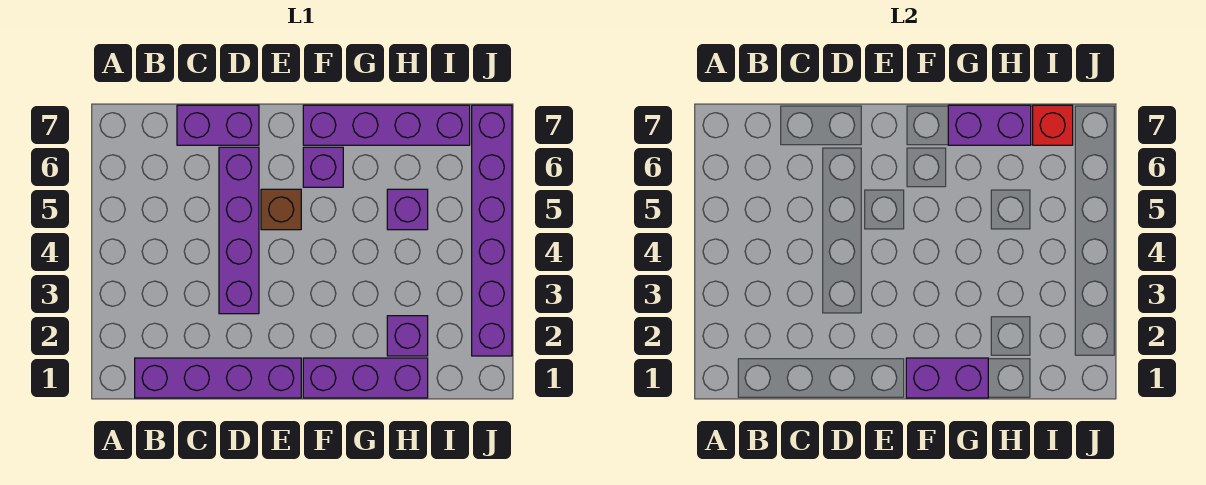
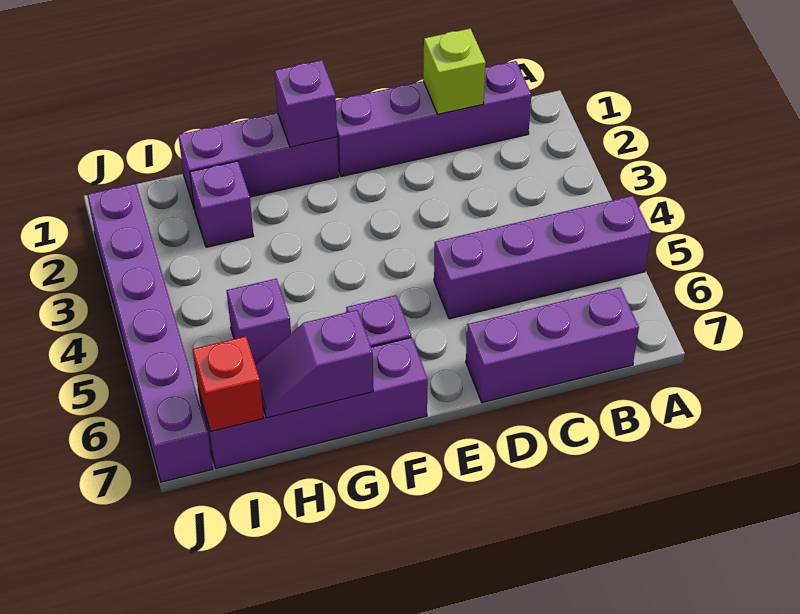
none -> lime 1x1 brick [423,29,486,114]
purple 1x2 brick [177,105,259,145] -> purple 1x3 brick [466,287,639,403]
purple 1x4 brick [219,147,259,314] -> purple 1x4 brick turned to [434,196,651,319]
brown 1x1 brick [261,189,301,230] -> none
purple 1x2 brick [906,358,988,398] -> purple 1x1 brick [275,60,337,147]
purple 1x2 brick [948,105,1031,145] -> purple 1x2 slope [255,310,373,418]

